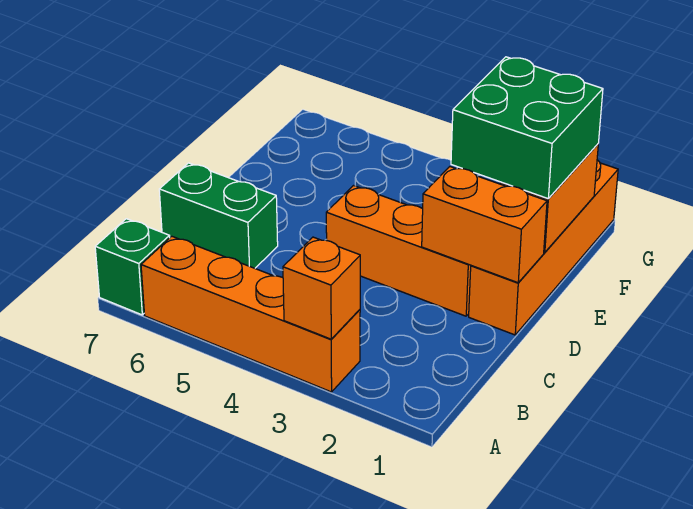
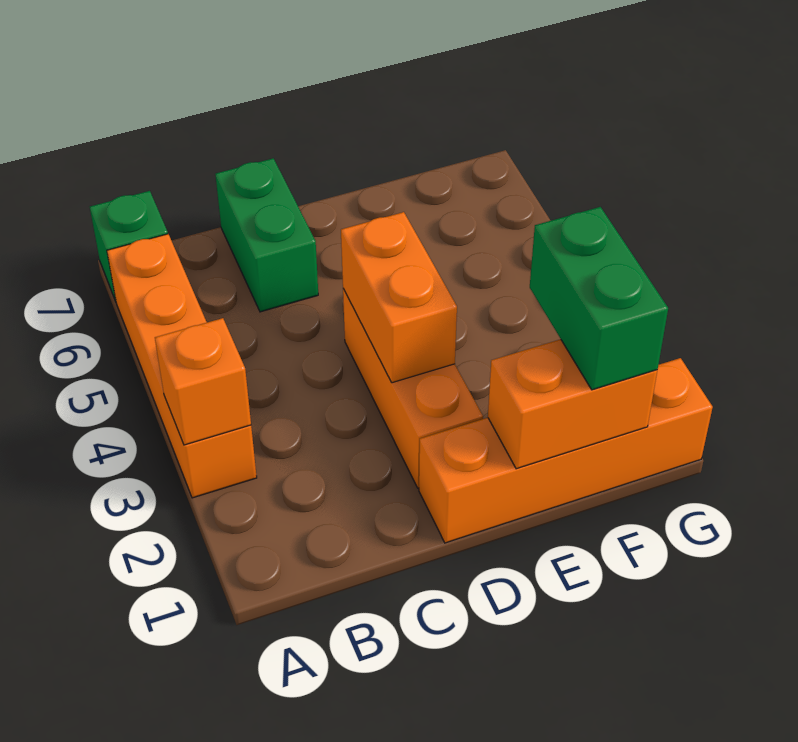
orange 1x2 brick [422,167,547,283] -> orange 1x2 brick moved to [341,212,457,383]
green 2x2 brick [451,57,603,198] -> green 1x2 brick [530,207,668,390]

